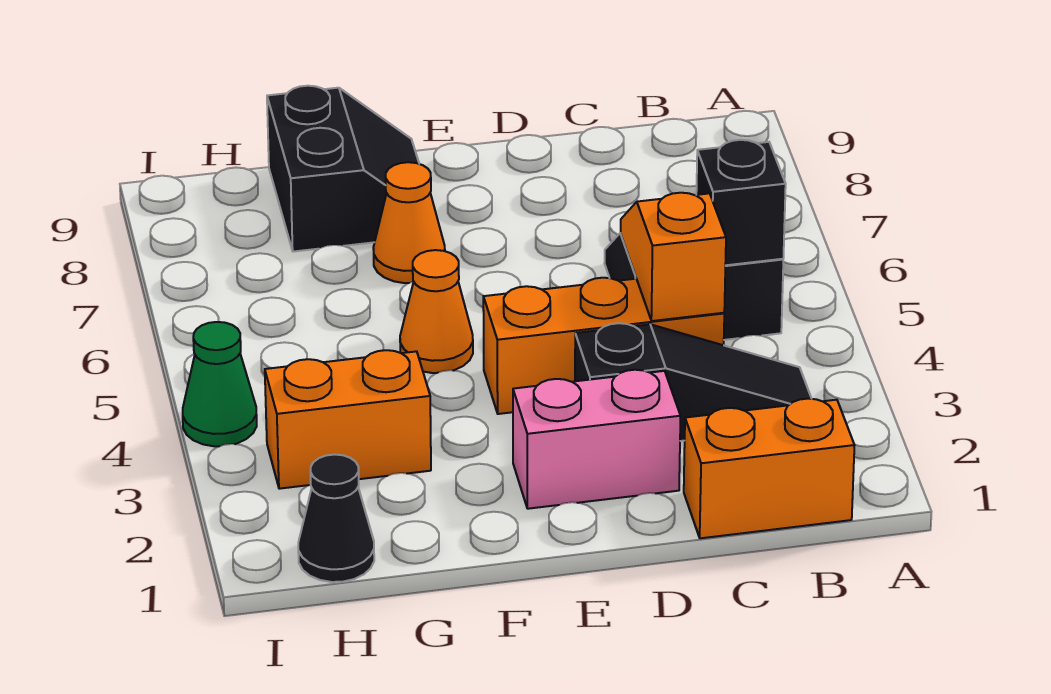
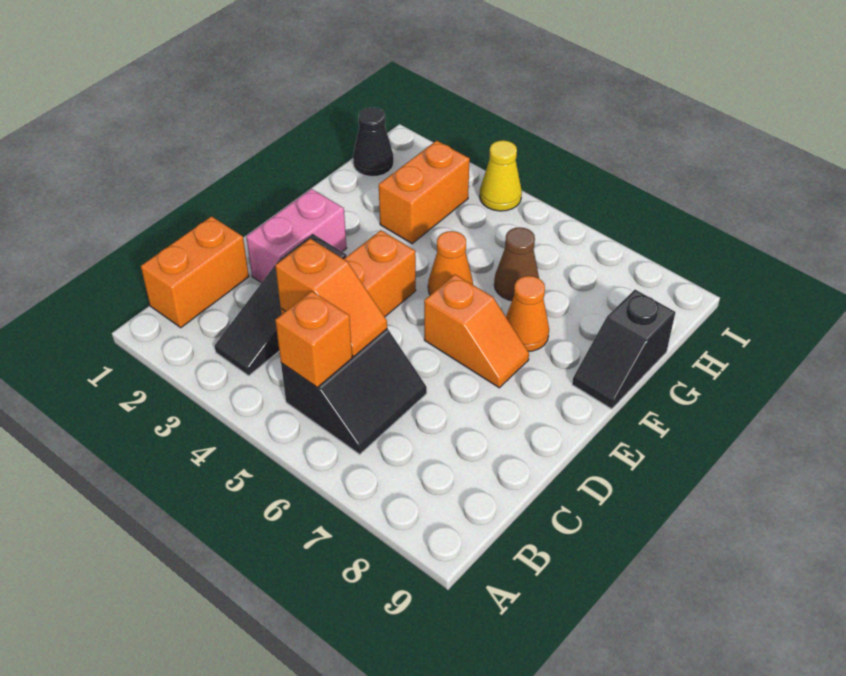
black 1x1 brick [696,140,786,265] -> orange 1x1 brick [275,291,352,387]
none -> orange 1x2 slope [424,275,529,388]
black 2x2 slope [267,86,419,252] -> black 1x2 slope [572,290,675,409]
none -> brown 1x1 cone [494,227,539,301]
green 1x1 cone [183,322,257,446] -> yellow 1x1 cone [480,140,522,211]

